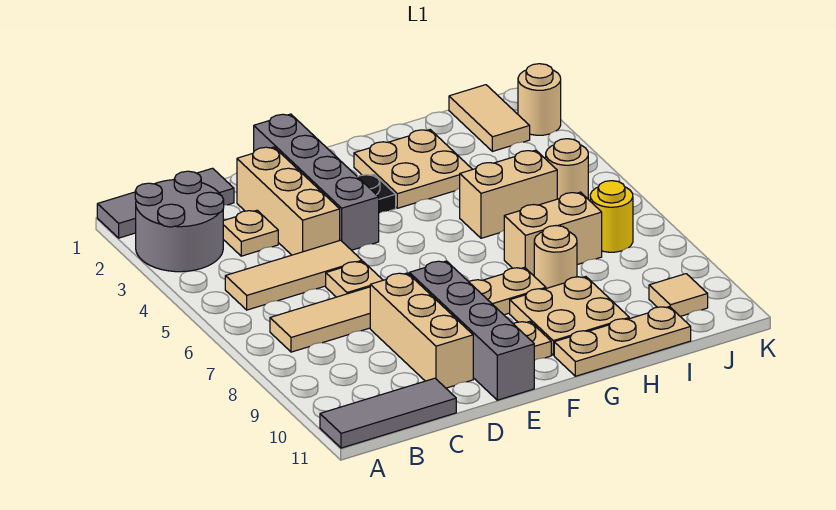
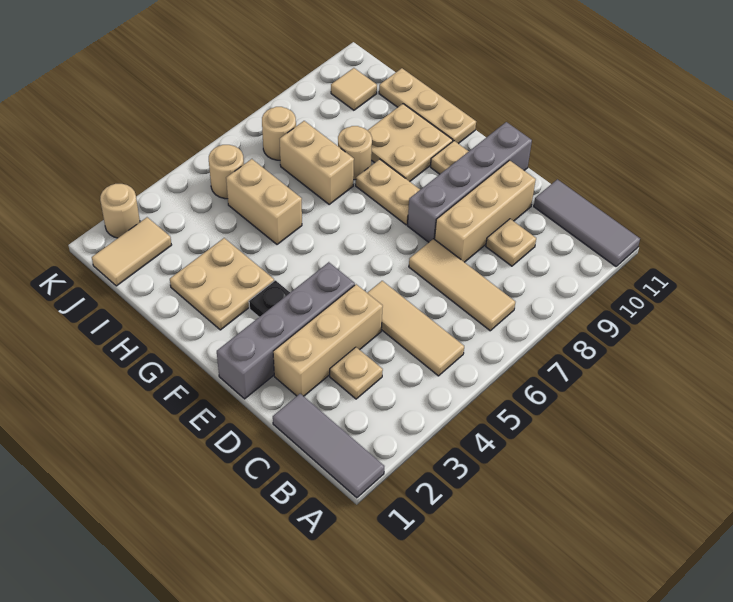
grey 2x2 round brick [135,171,224,272] -> none
tan 1x1 plate [326,261,383,297] -> tan 1x1 plate moved to [486,219,536,266]
yellow 1x1 round brick [590,181,633,252] -> tan 1x1 round brick [262,107,296,160]

